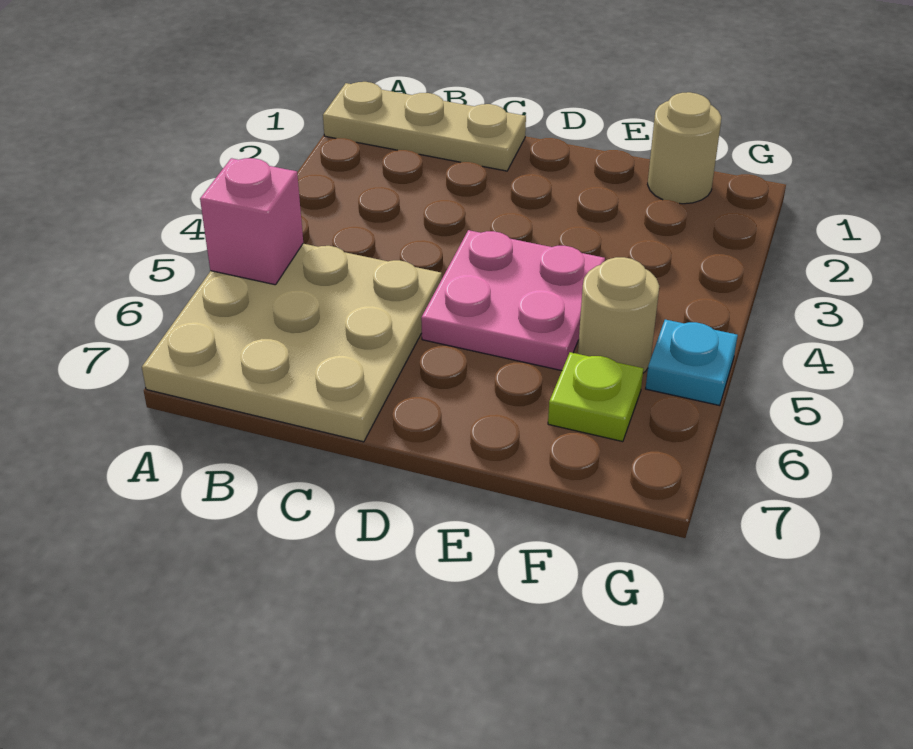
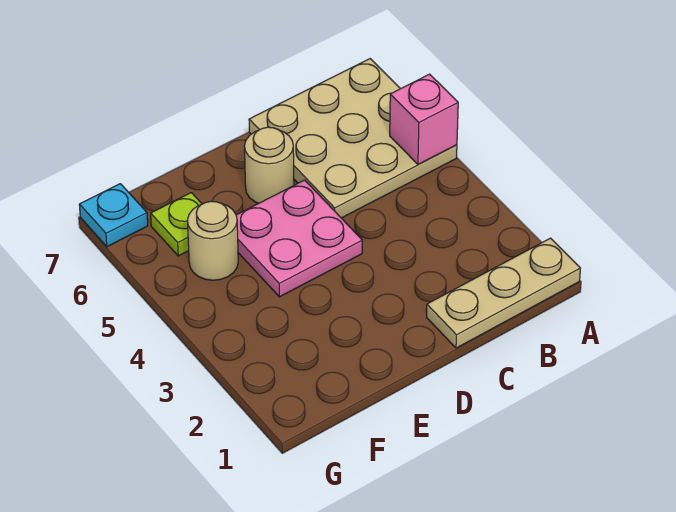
tan 1x1 round brick [648,92,721,204] -> tan 1x1 round brick moved to [245,127,294,203]
cyan 1x1 plate [646,320,738,406] -> cyan 1x1 plate moved to [79,184,148,247]

